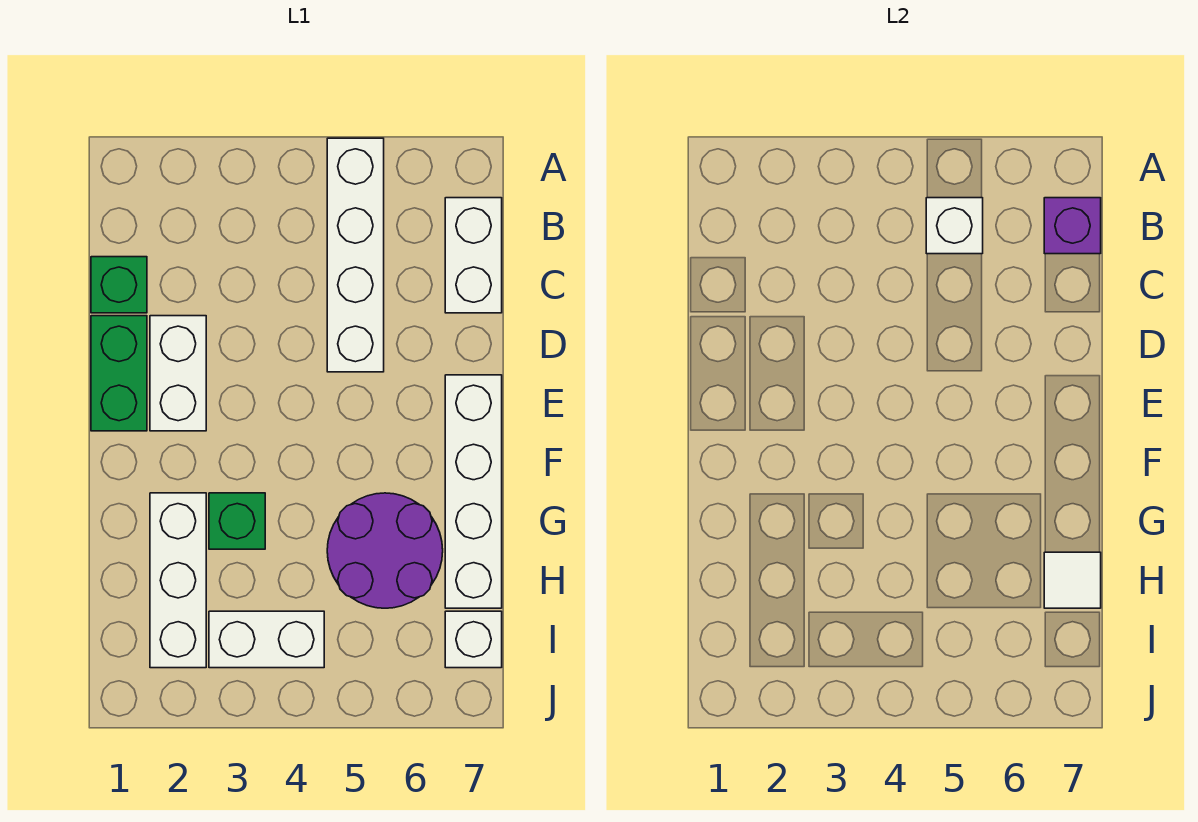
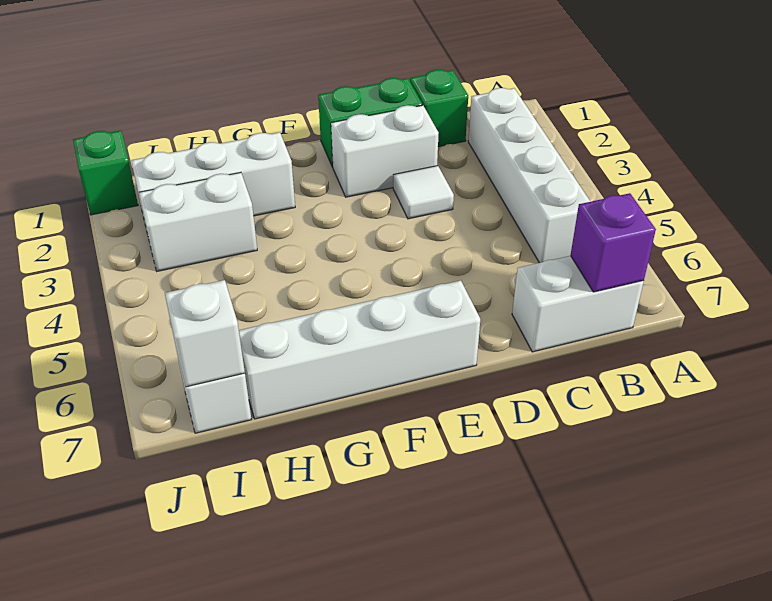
white 1x4 brick [327,138,384,372] -> white 1x4 brick turned to [468,88,591,263]
white 1x1 brick [926,198,983,254] -> white 1x1 brick moved to [165,280,245,387]
green 1x1 brick [209,493,265,549] -> green 1x1 brick moved to [73,131,138,215]
purple 2x2 round brick [327,493,443,608] -> none
white 1x1 tile [1044,552,1101,608] -> white 1x1 tile moved to [393,166,454,219]
white 1x2 brick [209,611,324,668] -> white 1x2 brick turned to [139,173,257,271]

